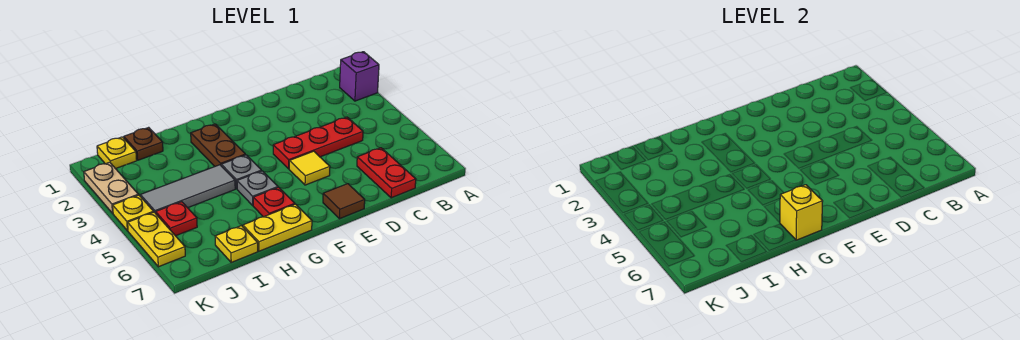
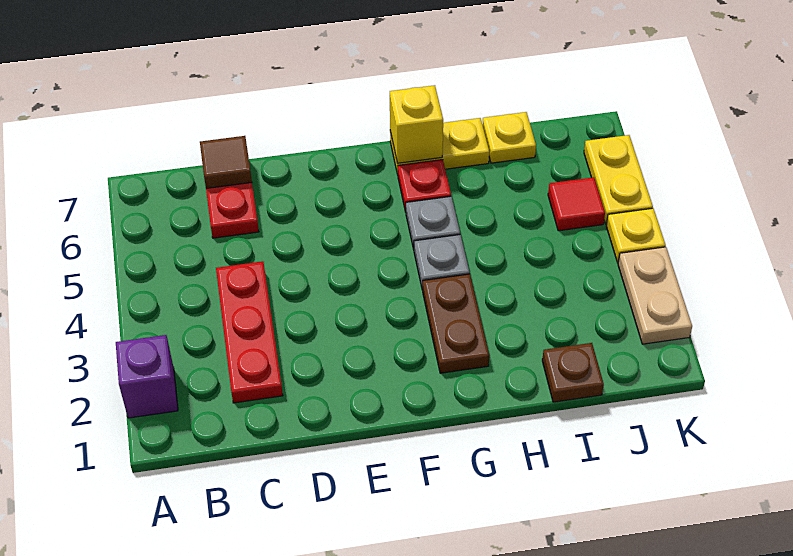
red 1x3 plate [273,117,363,169] -> red 1x3 plate turned to [216,261,283,403]
yellow 1x1 tile [289,151,330,185] -> none
brown 1x1 tile [323,184,365,219] -> brown 1x1 tile moved to [200,136,252,188]
grey 1x3 tile [140,165,235,213] -> none
yellow 1x1 plate [97,137,137,169] -> none
red 1x1 plate [156,202,197,236] -> red 1x1 tile [548,177,605,231]

